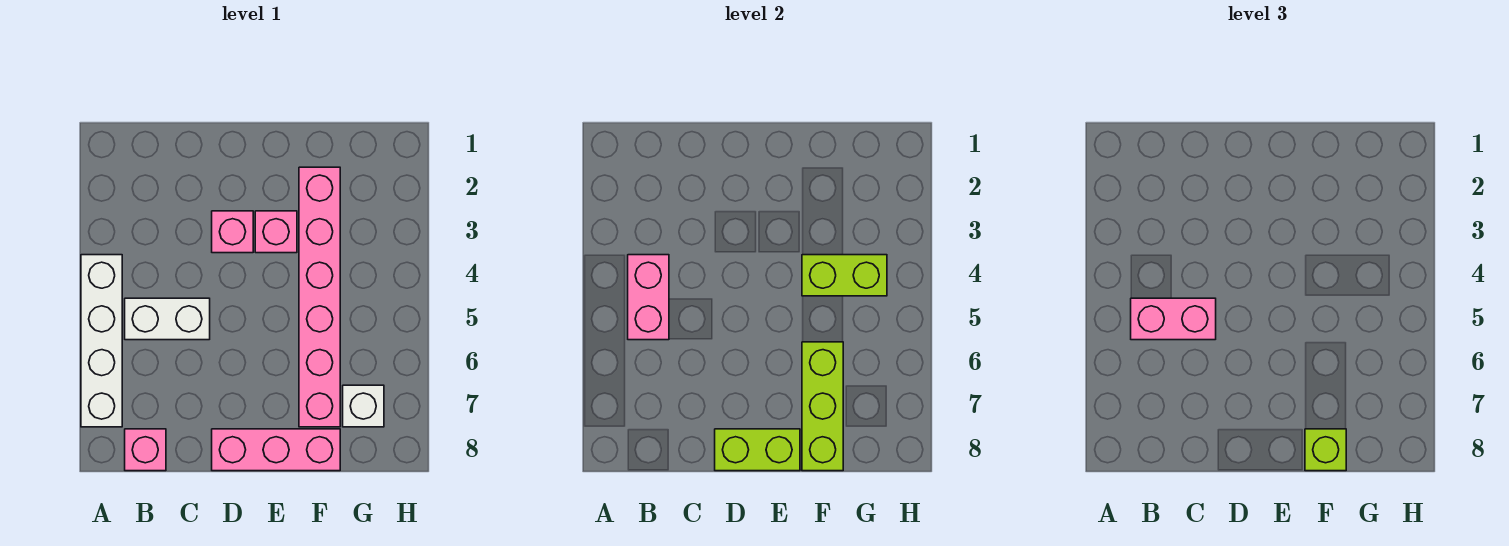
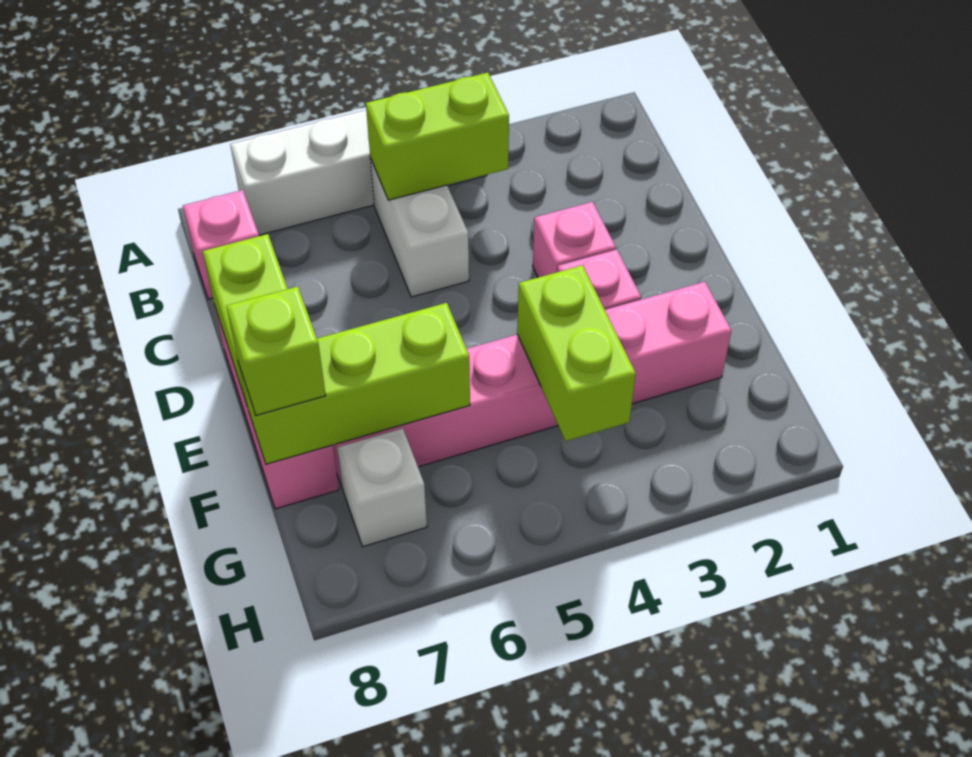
pink 1x2 brick [628,255,669,340] -> lime 1x2 brick [366,73,509,200]
pink 1x2 brick [1131,298,1216,340] -> none

